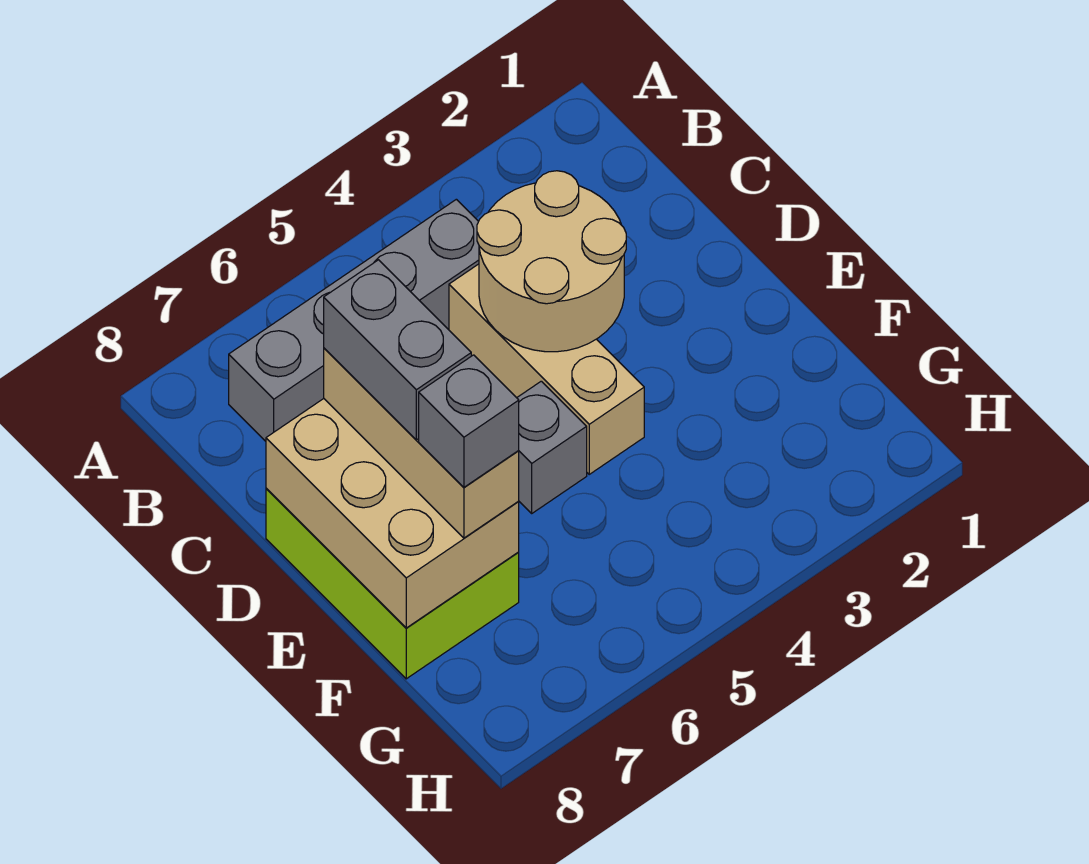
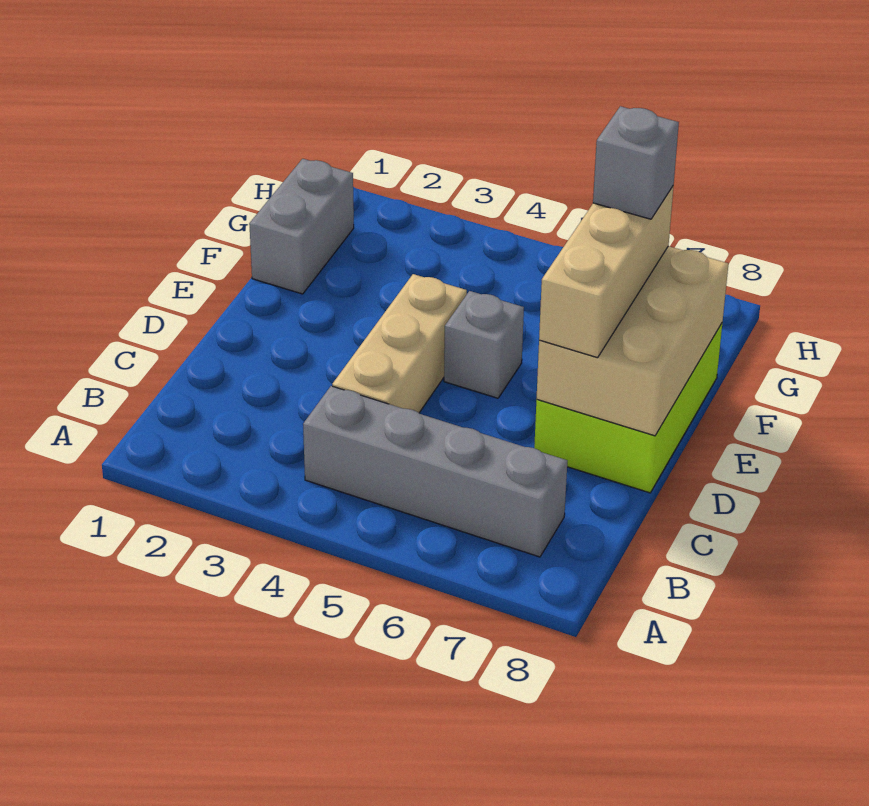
tan 2x2 round brick [477,171,626,352] -> none
grey 1x2 brick [324,260,471,440] -> grey 1x2 brick moved to [249,159,354,294]

